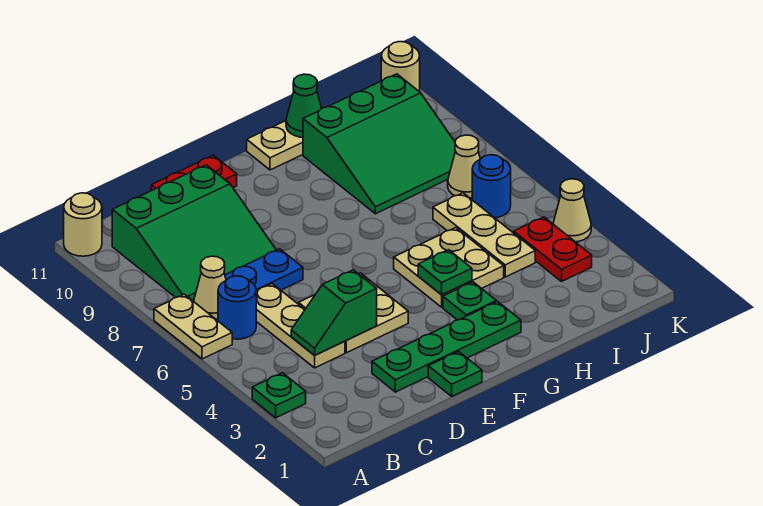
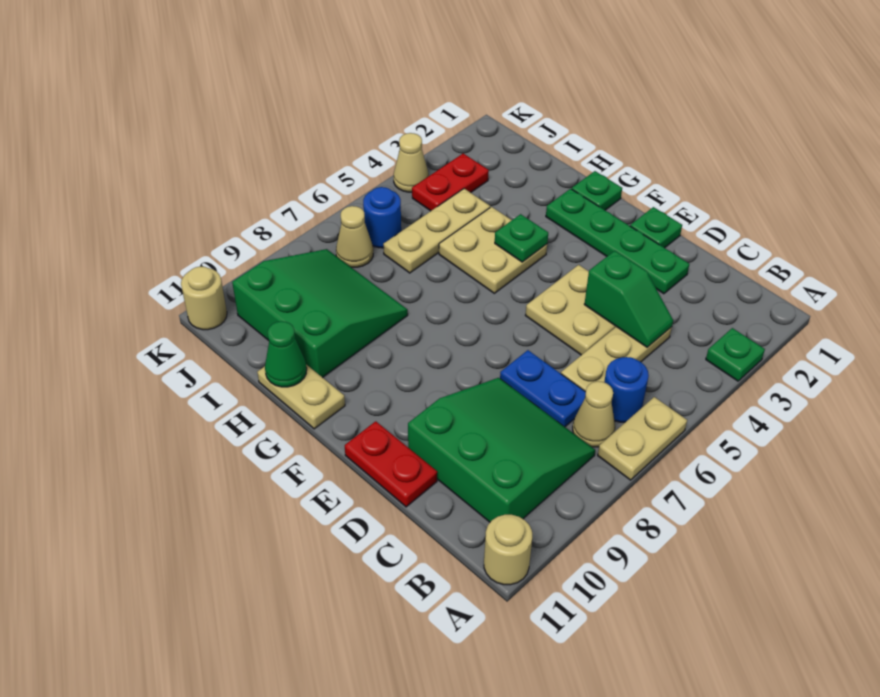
green 1x1 plate [443,282,496,320] -> green 1x1 plate moved to [572,171,622,210]

